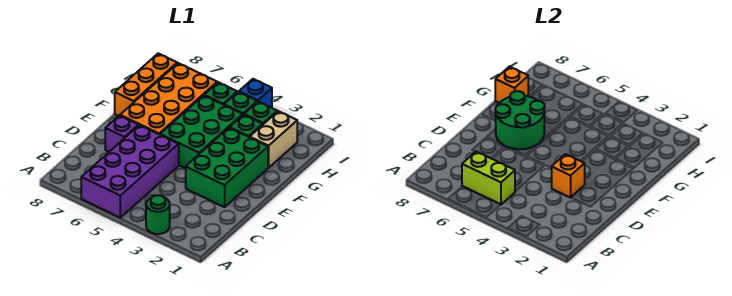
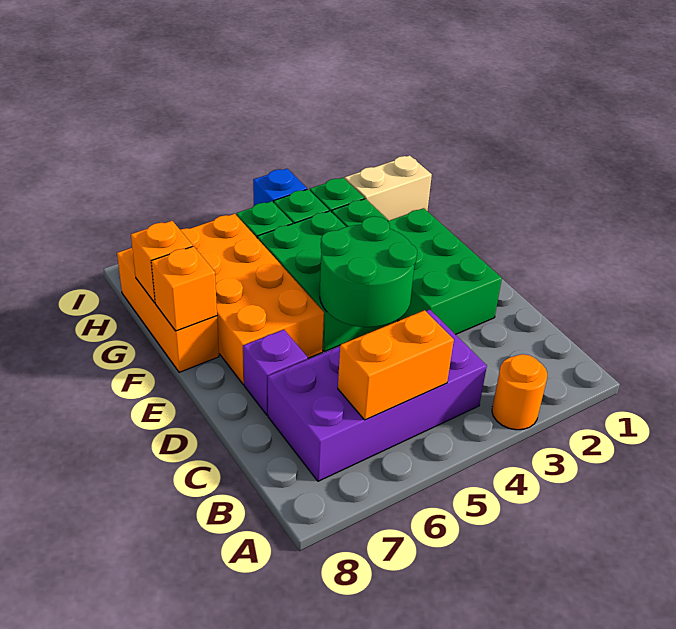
green 1x1 round brick [146,195,170,234] -> orange 1x1 round brick [492,354,547,430]
purple 2x4 brick [81,125,179,218] -> purple 2x4 brick turned to [268,310,487,481]
lime 1x2 brick [462,151,515,205] -> orange 1x2 brick [338,310,454,420]
orange 1x1 brick [552,154,585,198] -> orange 1x1 brick moved to [151,246,217,331]
green 2x2 round brick [495,91,545,149] -> green 2x2 round brick moved to [320,216,417,327]
tan 1x2 brick [250,111,297,168] -> tan 1x2 brick turned to [345,155,432,221]

